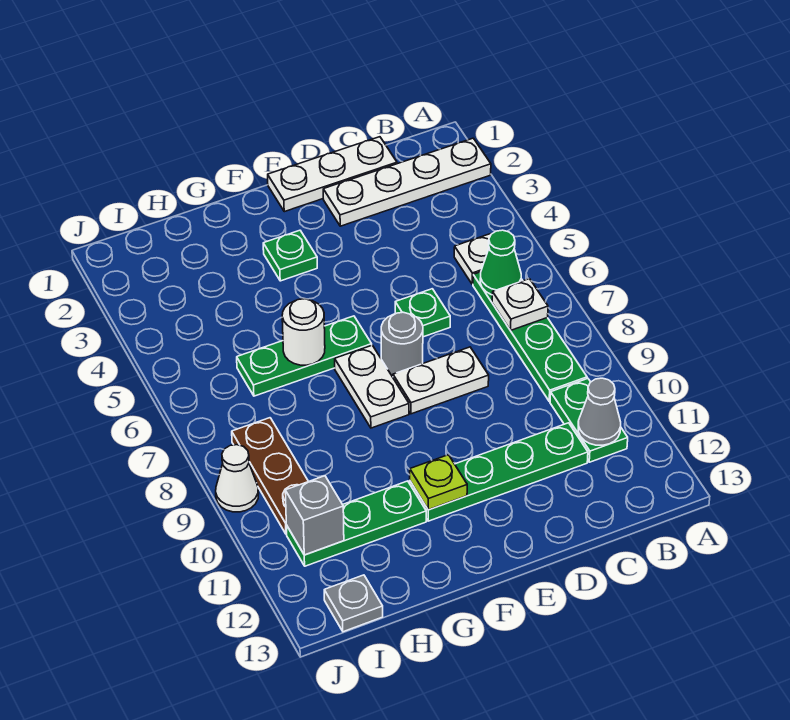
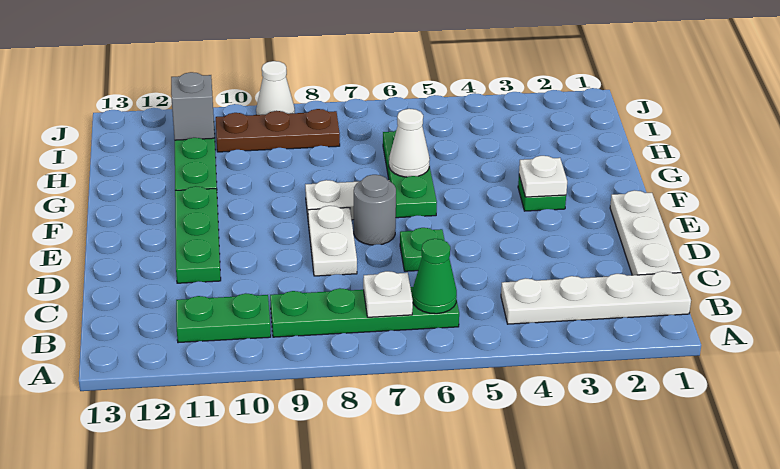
white 1x4 plate [323,138,491,226] -> white 1x4 plate turned to [501,271,691,324]
white 1x1 plate [454,234,491,284] -> white 1x1 plate moved to [519,156,567,197]
grey 1x1 cone [578,378,621,445] -> none
green 1x4 plate [410,423,588,521] -> green 1x3 plate [175,186,221,283]
lime 1x1 plate [410,455,467,510] -> none
white 1x1 round brick [282,299,325,365] -> white 1x1 cone [389,109,430,177]
grey 1x1 plate [324,575,383,632] -> none

